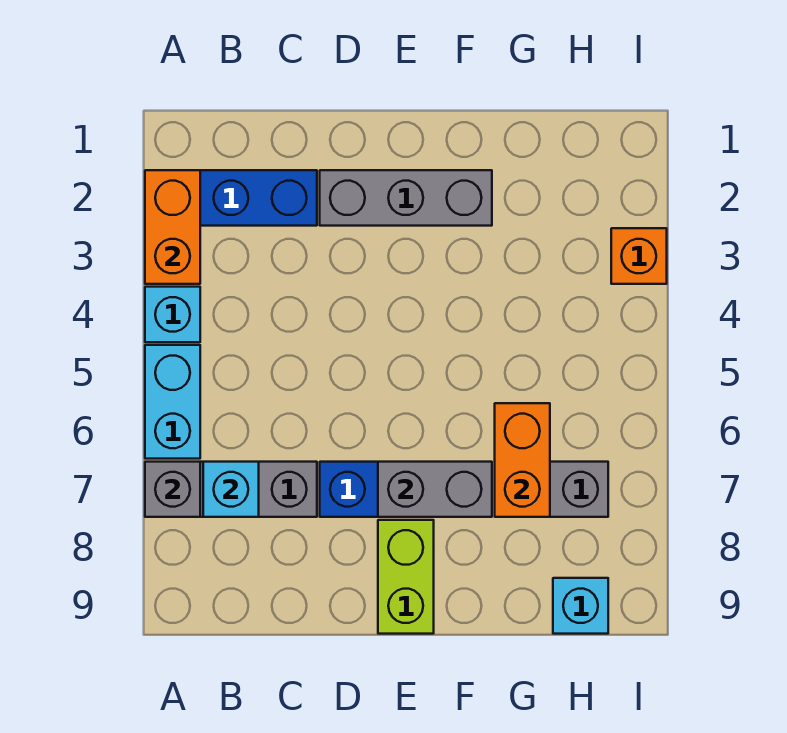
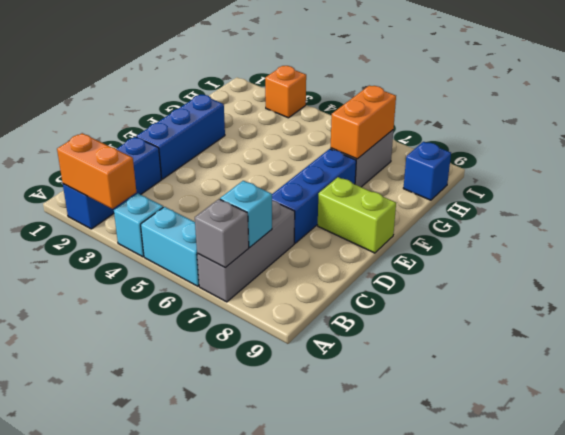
grey 1x3 brick [320,170,492,226] -> blue 1x3 brick [136,94,225,179]
grey 1x2 brick [378,462,492,517] -> none
orange 1x2 brick [495,403,550,517] -> orange 1x2 brick turned to [331,85,396,159]
cyan 1x1 brick [553,578,608,634] -> blue 1x1 brick [403,142,451,200]

